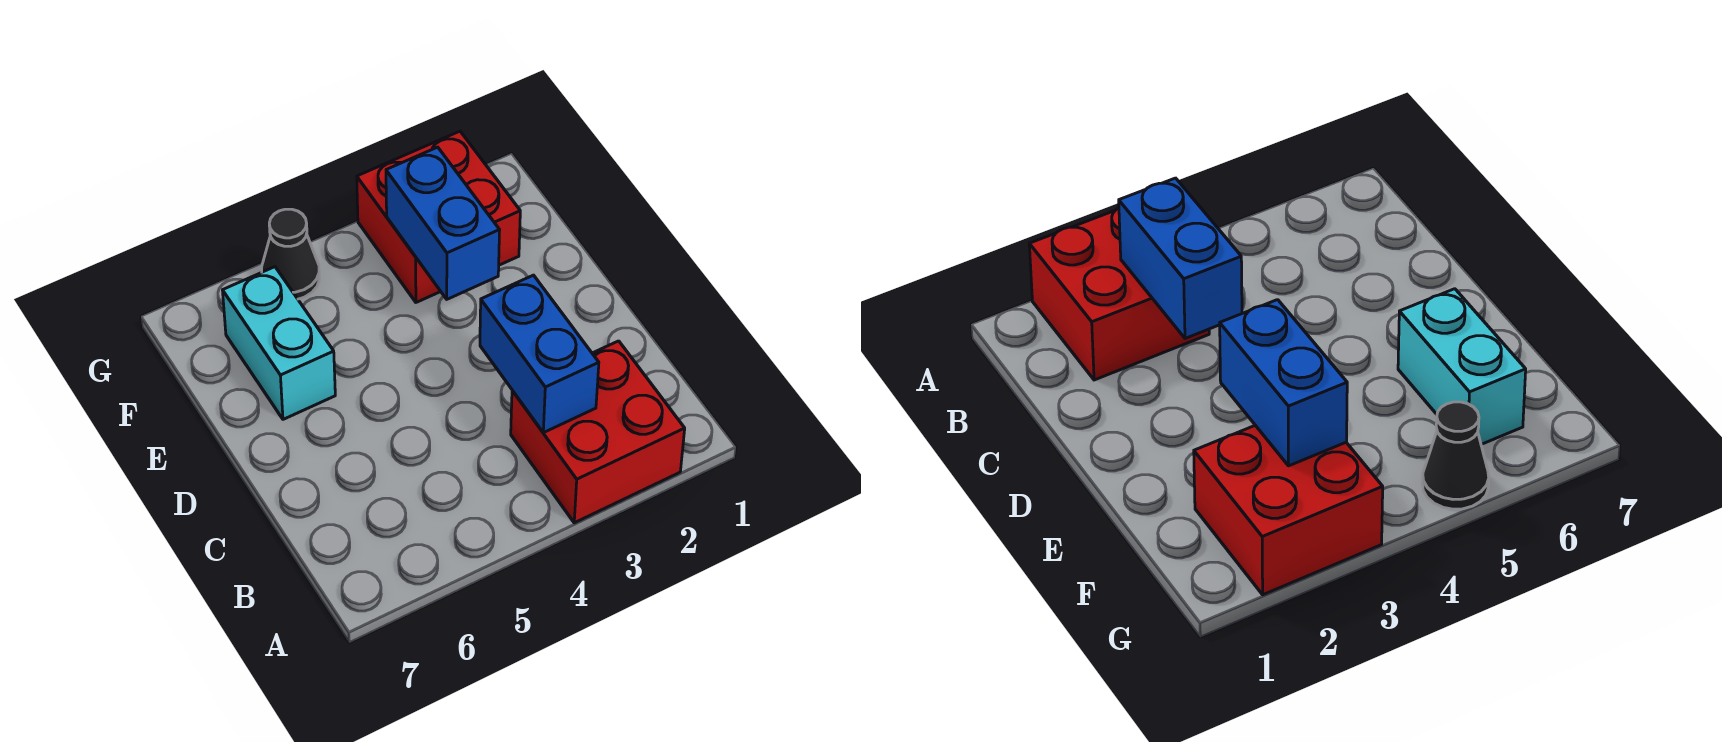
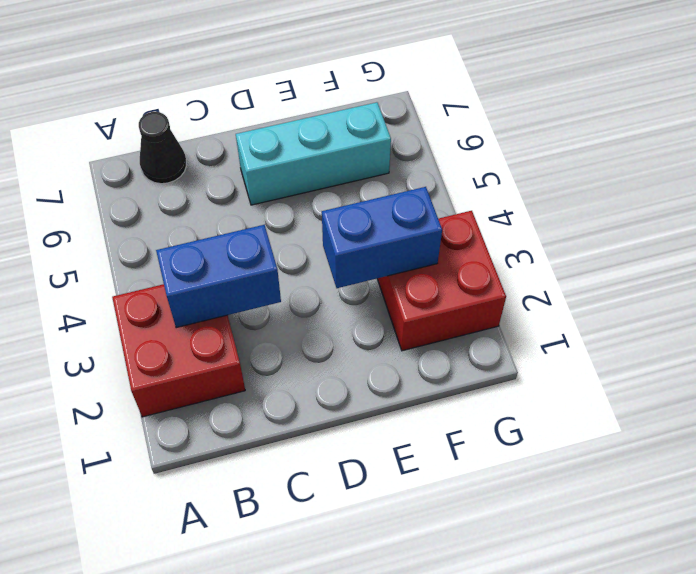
cyan 1x2 brick [223,267,335,419] -> cyan 1x3 brick [236,102,391,205]
black 1x1 cone [262,209,319,299] -> black 1x1 cone moved to [139,112,187,184]

